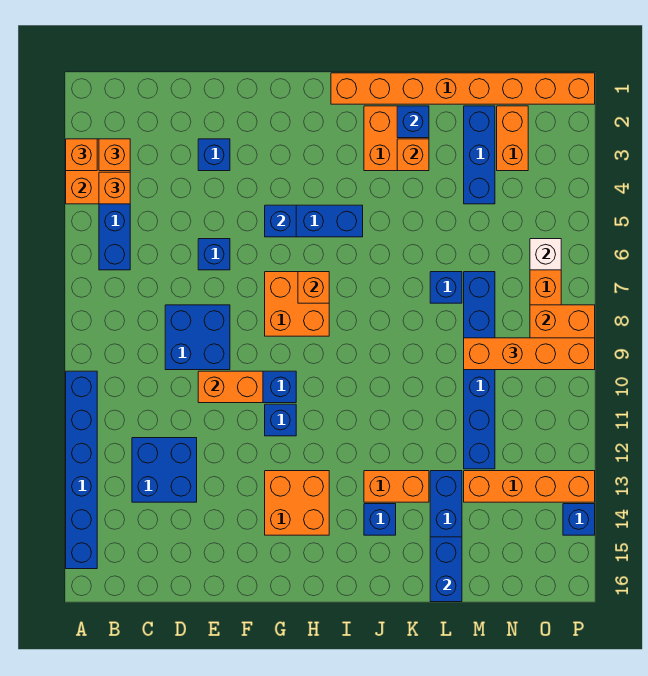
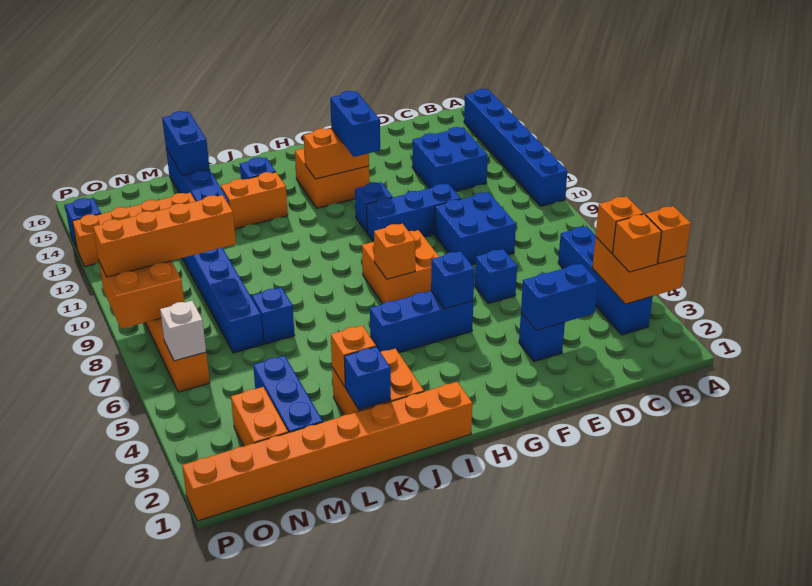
none -> blue 1x2 brick [521,264,598,330]
orange 1x2 brick [198,371,263,403] -> orange 1x2 brick moved to [304,128,369,179]
none -> blue 1x2 brick [330,91,380,157]

